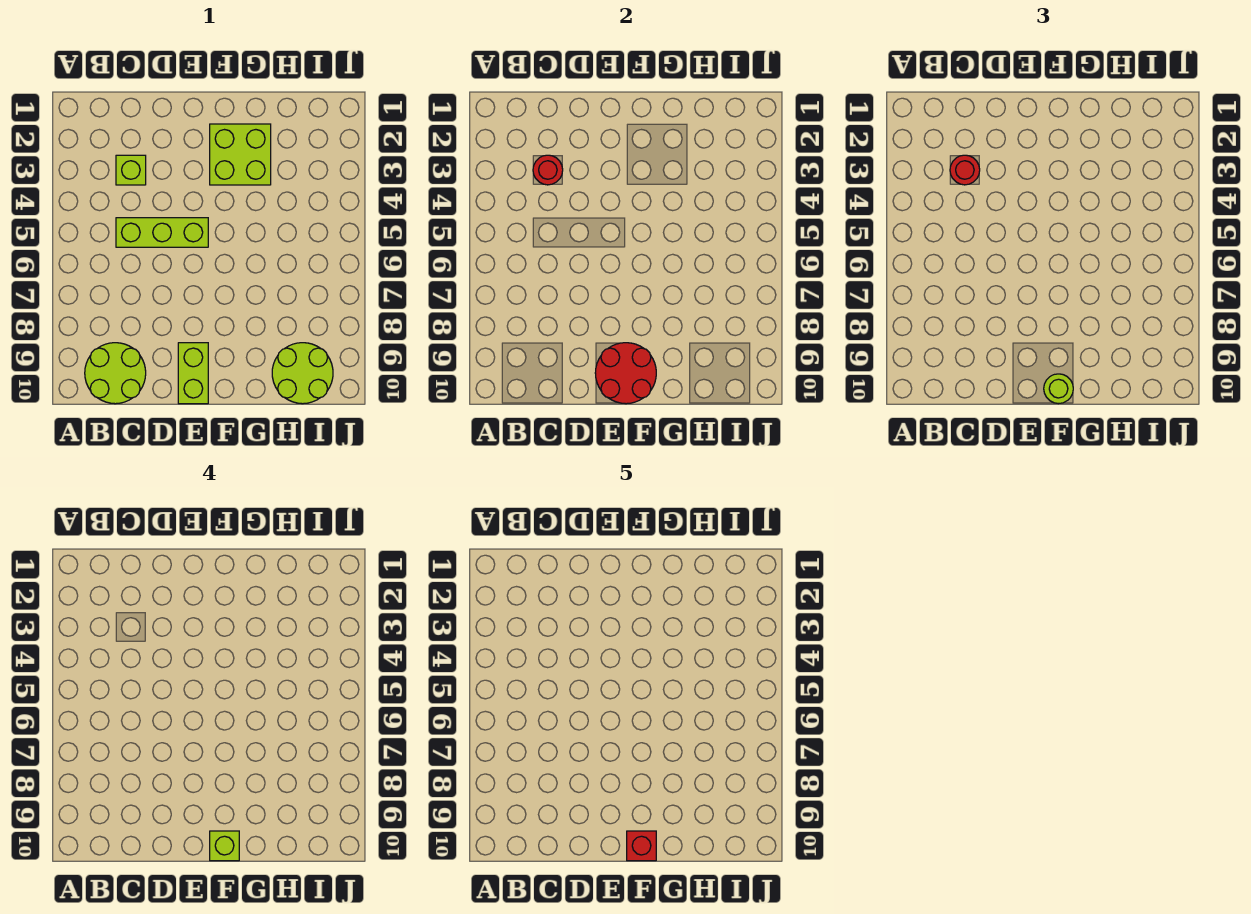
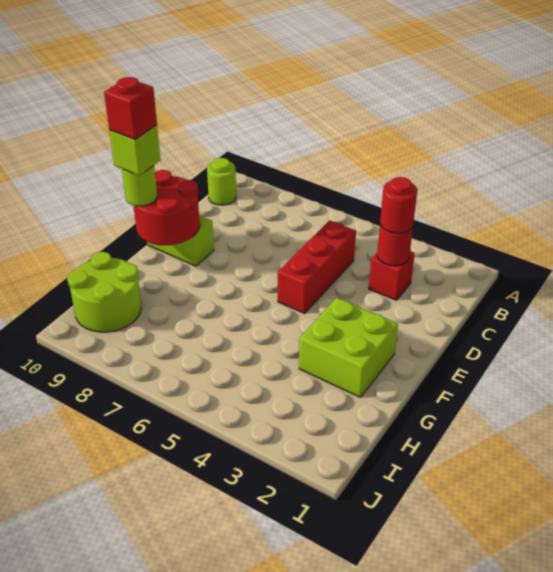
lime 2x2 round brick [85,343,146,404] -> lime 1x1 round brick [207,158,236,205]
lime 1x1 brick [116,155,146,185] -> red 1x1 brick [369,251,415,300]
lime 1x3 brick [116,218,208,247] -> red 1x3 brick [278,221,356,313]

